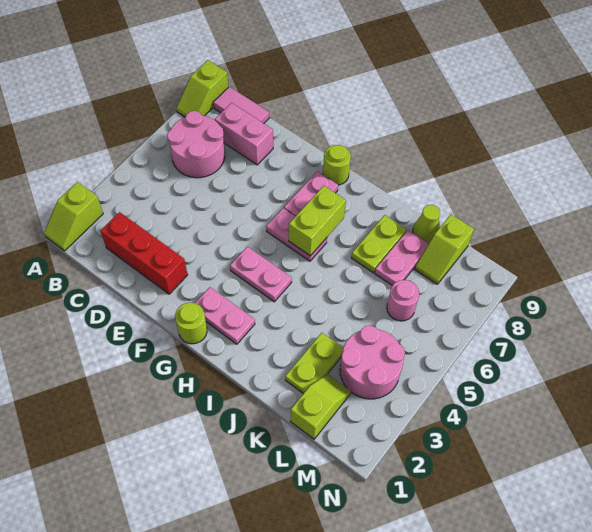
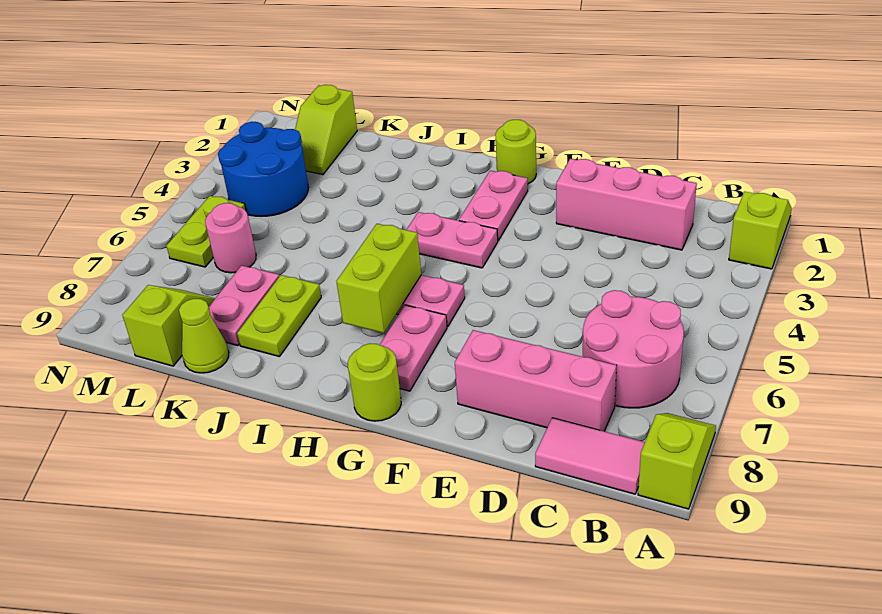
red 1x3 brick [100,212,188,294] -> pink 1x3 brick [556,159,697,250]
pink 1x2 brick [215,103,273,165] -> pink 1x3 brick [455,330,616,431]
pink 1x2 plate [195,287,255,344] -> pink 1x2 plate turned to [459,171,528,241]
lime 1x2 plate [285,333,343,394] -> lime 1x2 plate moved to [167,196,246,267]
pink 2x2 round brick [340,325,405,399] -> blue 2x2 round brick [218,122,309,216]

